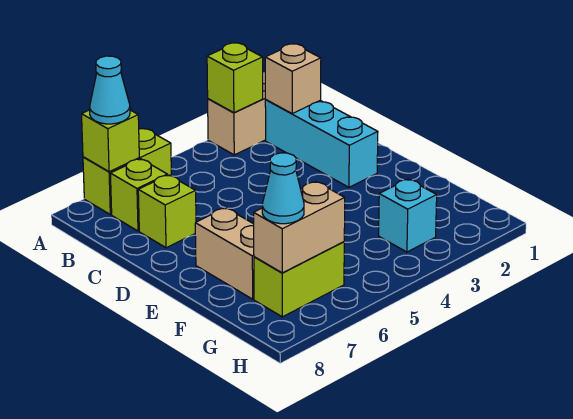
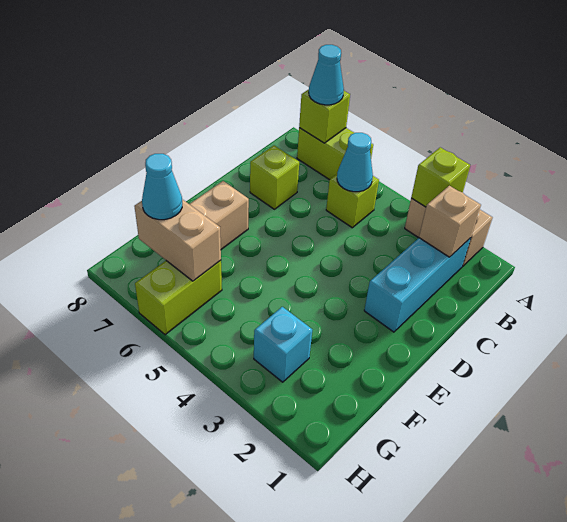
none -> cyan 1x1 cone [337,133,373,192]
lime 1x1 brick [110,159,167,231] -> lime 1x1 brick moved to [326,174,379,228]
lime 1x2 brick [254,242,344,317] -> lime 1x2 brick turned to [135,260,222,335]

